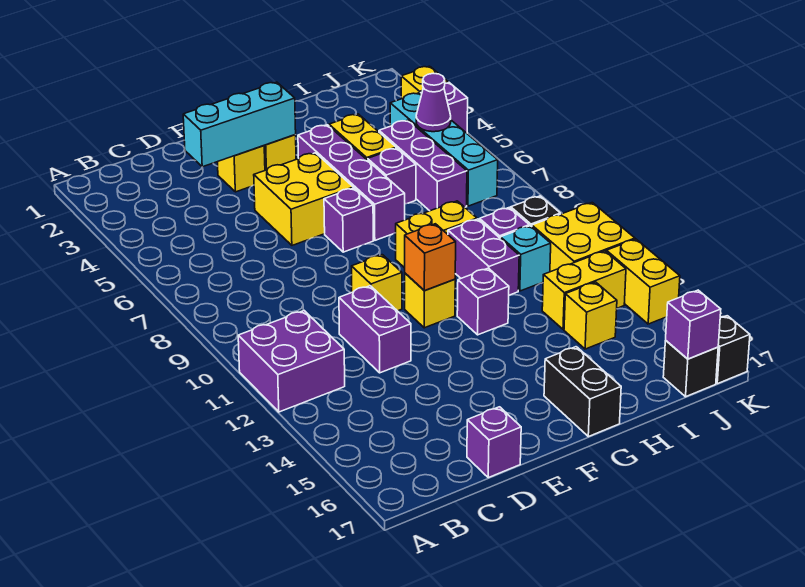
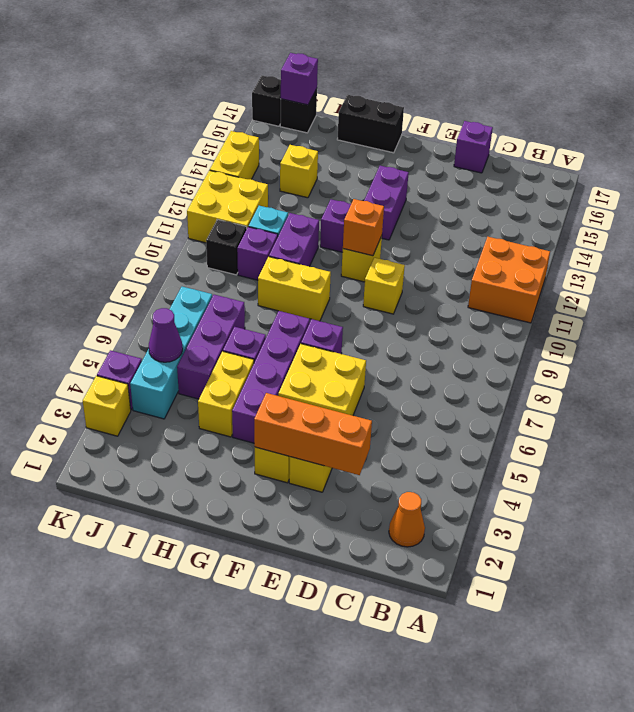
purple 2x2 brick [238,311,345,412] -> orange 2x2 brick [468,237,550,323]
none -> orange 1x1 cone [389,492,425,547]
cyan 1x3 brick [183,82,296,167] -> orange 1x3 brick [254,393,372,475]
purple 1x2 brick [339,286,411,373] -> purple 1x2 brick moved to [364,166,409,240]
black 1x2 brick [544,347,621,437] -> black 1x2 brick turned to [337,95,404,153]
yellow 1x2 brick [542,251,626,329] -> none

